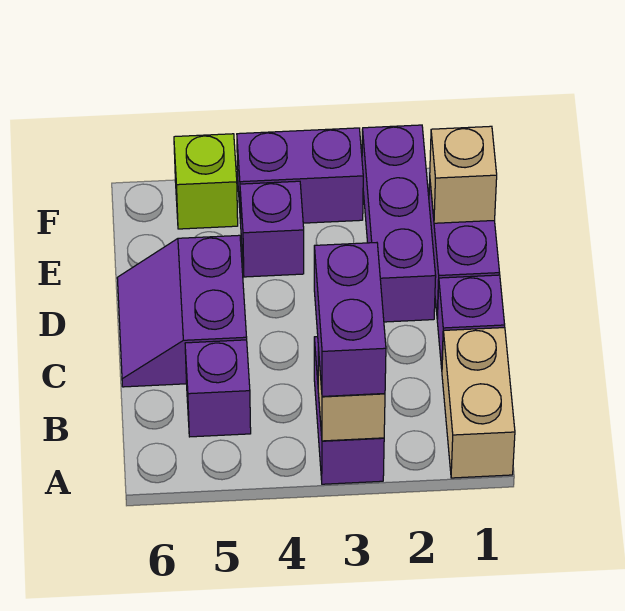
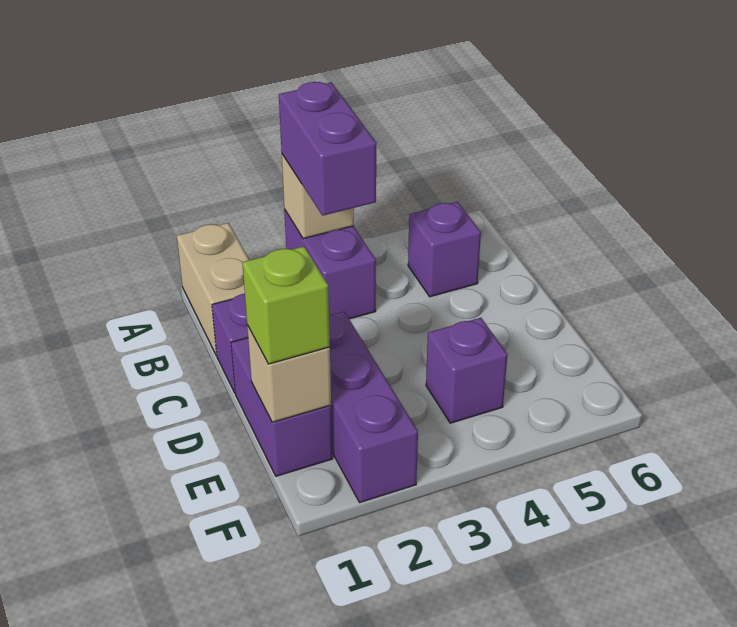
purple 2x2 slope [117,235,247,387] -> none
purple 1x2 brick [237,128,363,223] -> none
lime 1x1 brick [174,134,238,229] -> lime 1x1 brick moved to [242,246,330,364]

